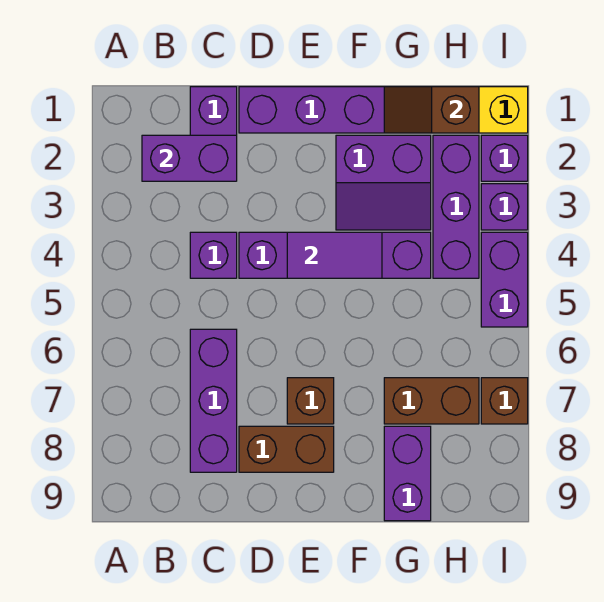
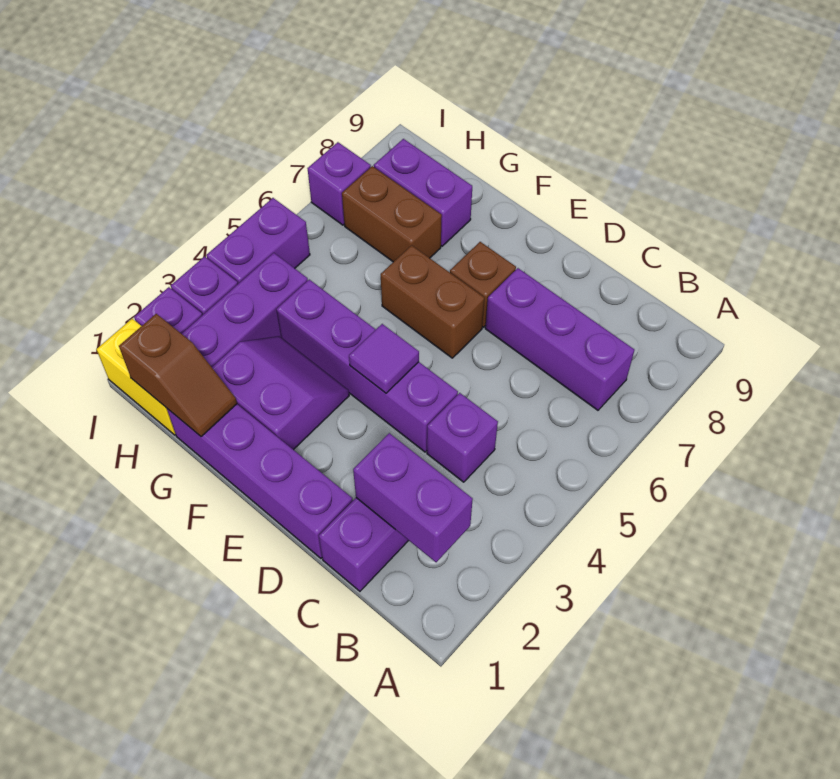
purple 1x3 brick [190,329,237,472] -> purple 1x3 brick turned to [485,268,634,410]
brown 1x2 brick [239,426,334,472] -> brown 1x2 brick moved to [381,245,484,358]
purple 1x2 tile [287,232,382,278] -> purple 1x1 tile [349,324,419,393]
purple 1x2 brick [384,426,431,521] -> purple 1x2 brick turned to [374,139,472,246]
brown 1x1 brick [481,378,528,424] -> purple 1x1 brick [308,142,371,225]

